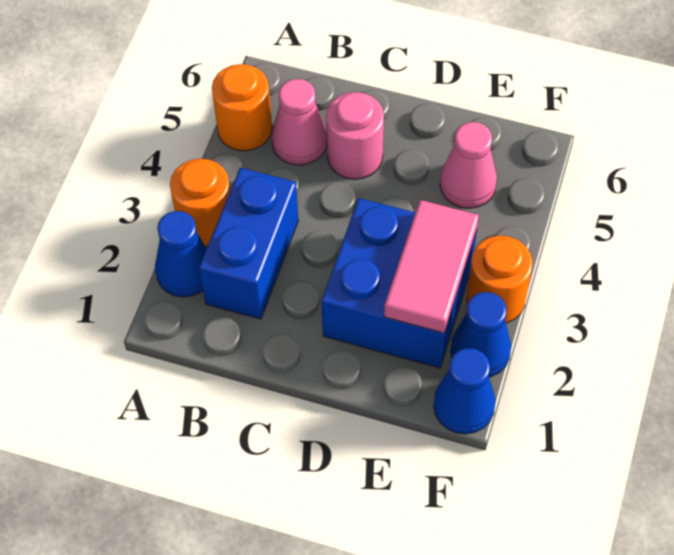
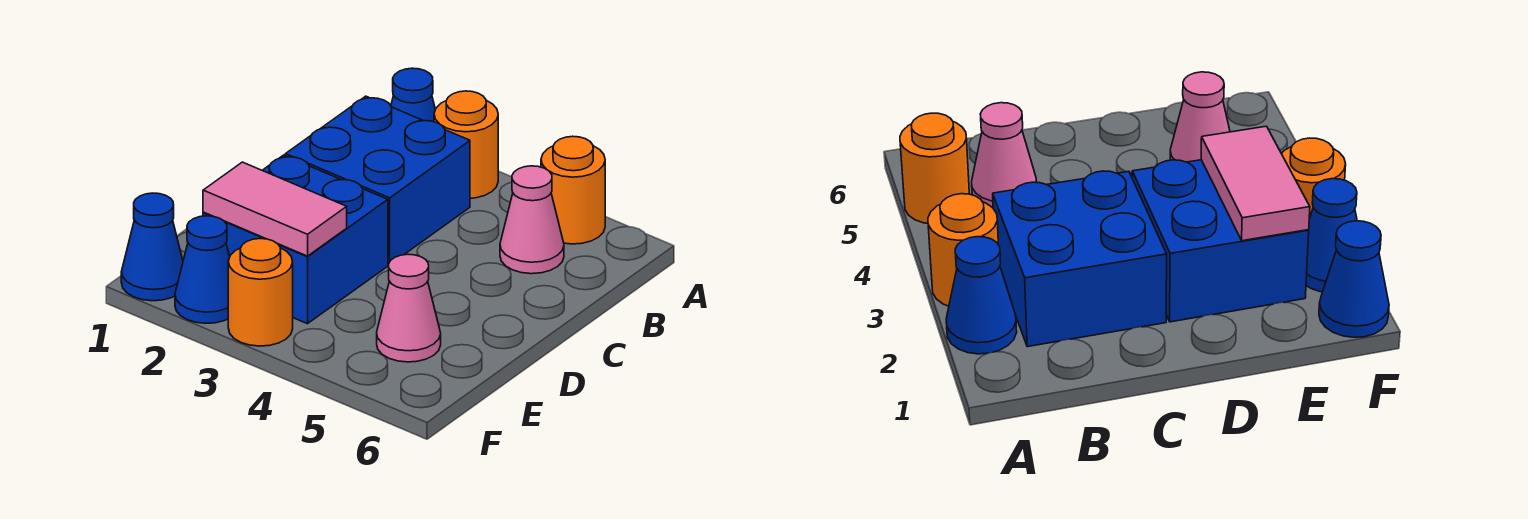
blue 1x2 brick [199,168,298,319] -> blue 2x2 brick [285,96,470,264]
pink 1x1 round brick [326,92,384,179] -> none

